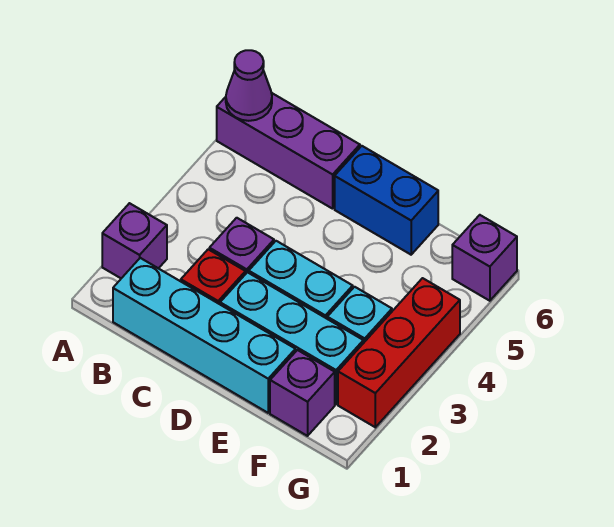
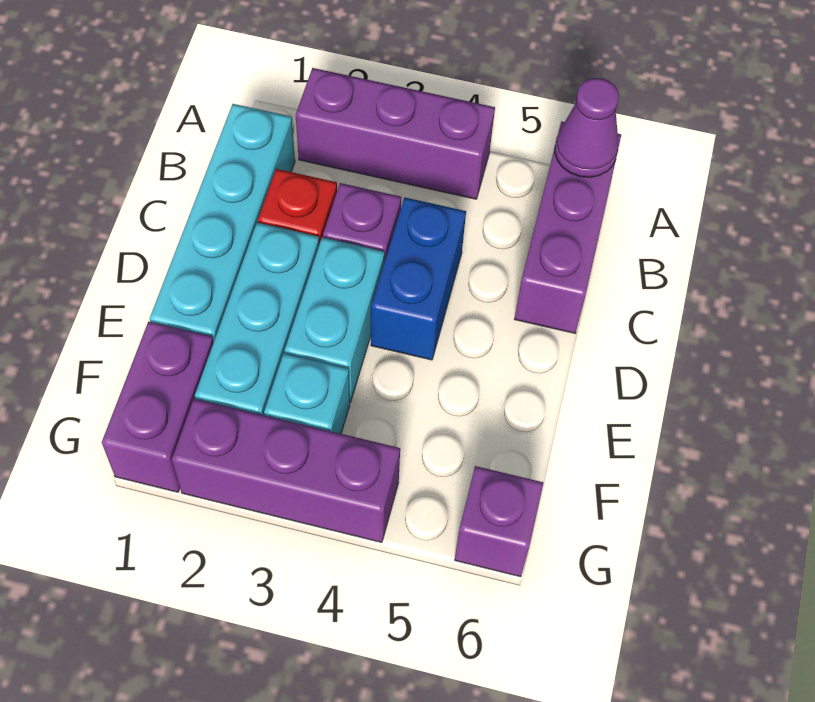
purple 1x1 brick [102,203,167,278] -> purple 1x3 brick [296,68,495,199]
blue 1x2 brick [335,146,438,255] -> blue 1x2 brick moved to [371,198,466,360]
purple 1x1 brick [270,350,335,436] -> purple 1x2 brick [102,321,214,492]
red 1x3 brick [338,278,460,427] -> purple 1x3 brick [172,399,400,542]

